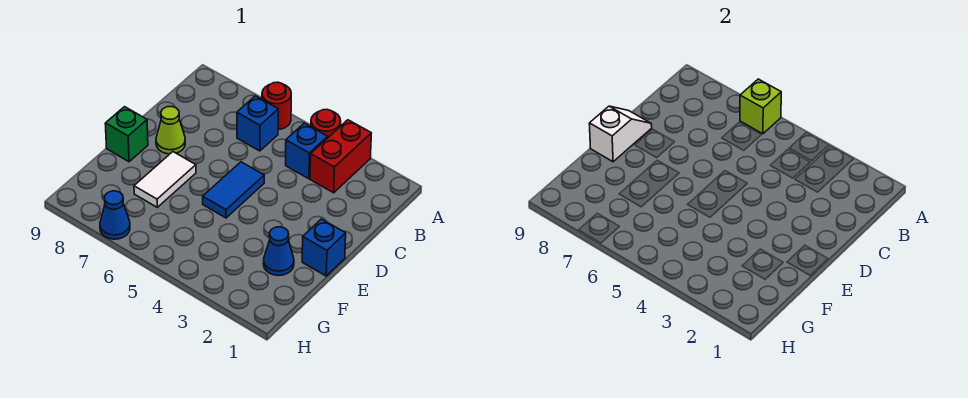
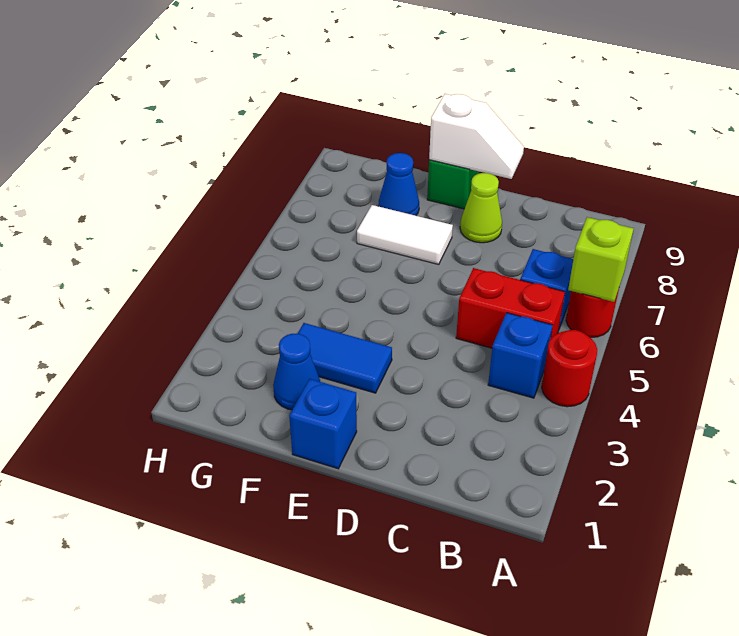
red 1x2 brick [310,120,371,193] -> red 1x2 brick moved to [456,268,565,348]
blue 1x2 tile [203,162,264,218] -> blue 1x2 tile moved to [298,323,392,393]
blue 1x1 cone [100,191,130,239] -> blue 1x1 cone moved to [378,153,419,216]

